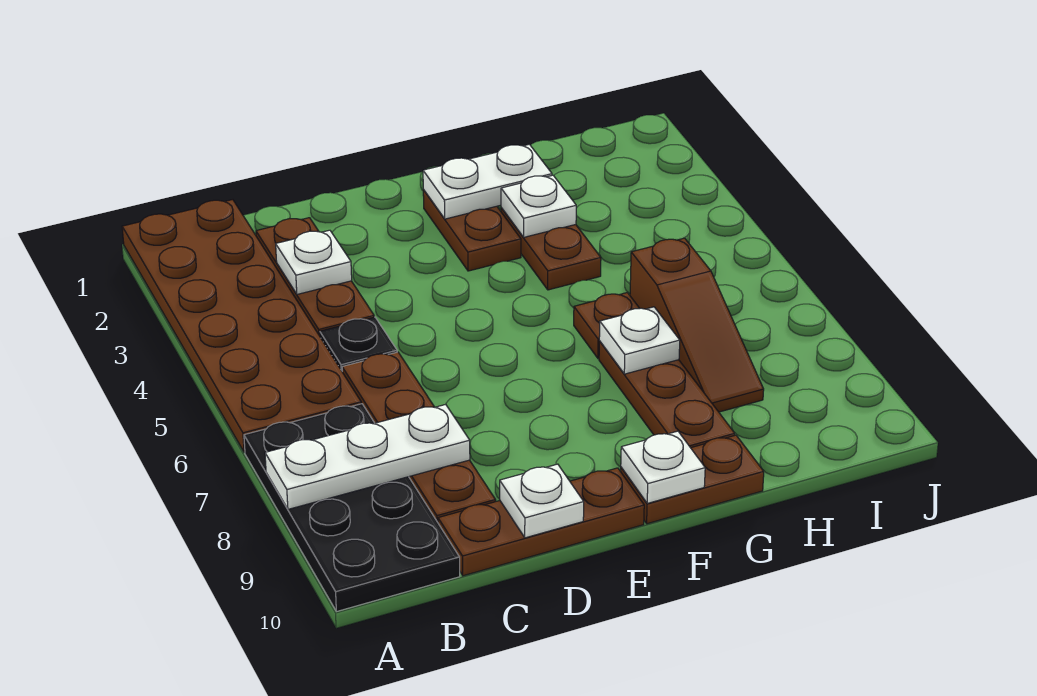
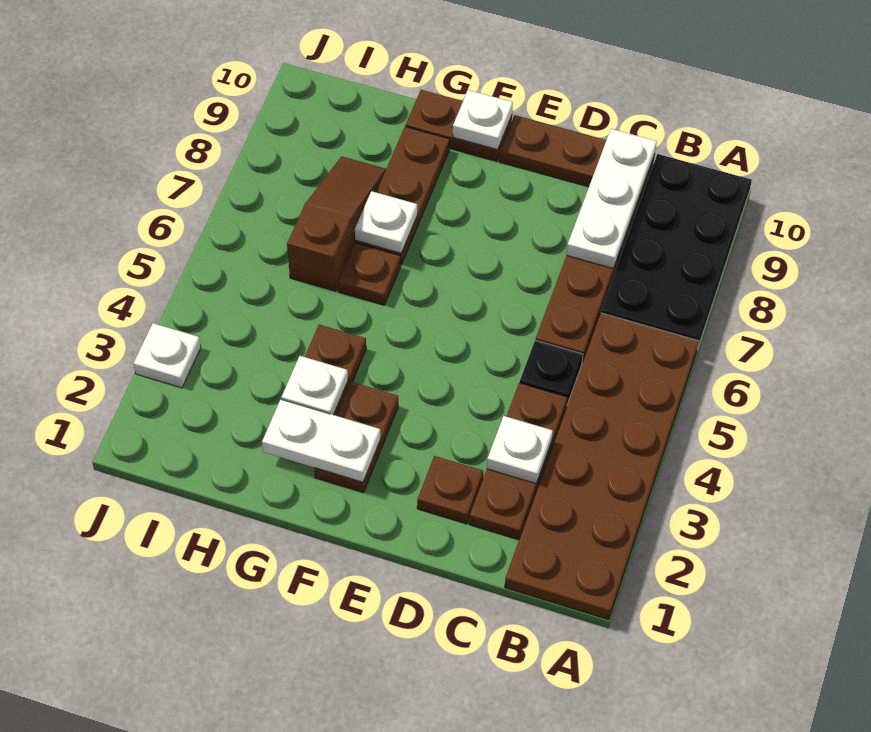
white 1x3 plate [265,404,470,509] -> white 1x3 plate turned to [567,129,657,269]
none -> brown 1x1 plate [417,456,483,524]
white 1x1 plate [500,464,584,538] -> white 1x1 plate moved to [133,323,201,388]

